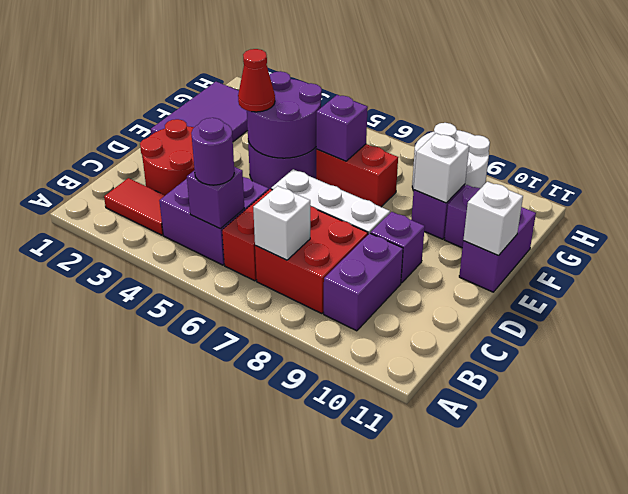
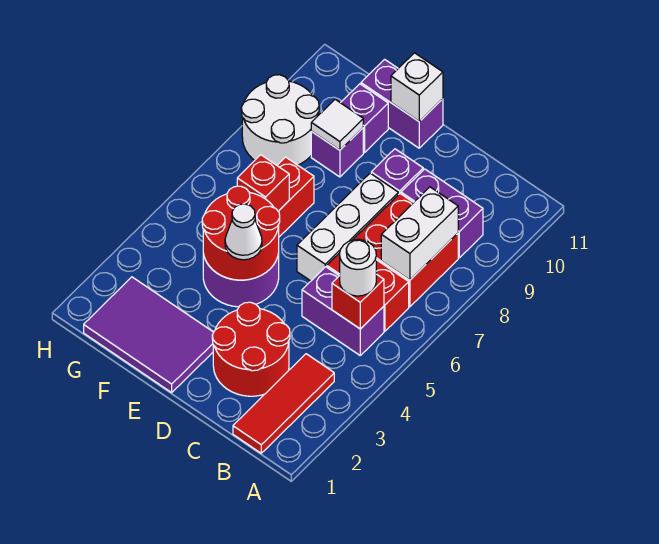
red 1x2 tile [104,178,165,235] -> red 1x3 tile [233,354,334,453]
purple 2x2 brick [159,177,269,265] -> purple 1x2 brick [302,267,384,355]
purple 1x1 brick [187,167,244,229] -> red 1x1 brick [332,274,384,329]
purple 1x1 round brick [191,118,234,185] -> white 1x1 round brick [340,239,376,296]
white 1x1 brick [253,186,310,260] -> white 1x2 brick [381,187,458,280]
purple 2x2 round brick [247,71,322,158] -> red 2x2 round brick [202,186,280,280]
red 1x1 cone [238,49,275,112] -> white 1x1 cone [225,204,262,260]
purple 1x1 brick [316,95,368,161] -> red 1x1 brick [237,155,289,211]
white 1x1 brick [414,133,469,203] -> white 1x1 tile [311,99,363,150]

